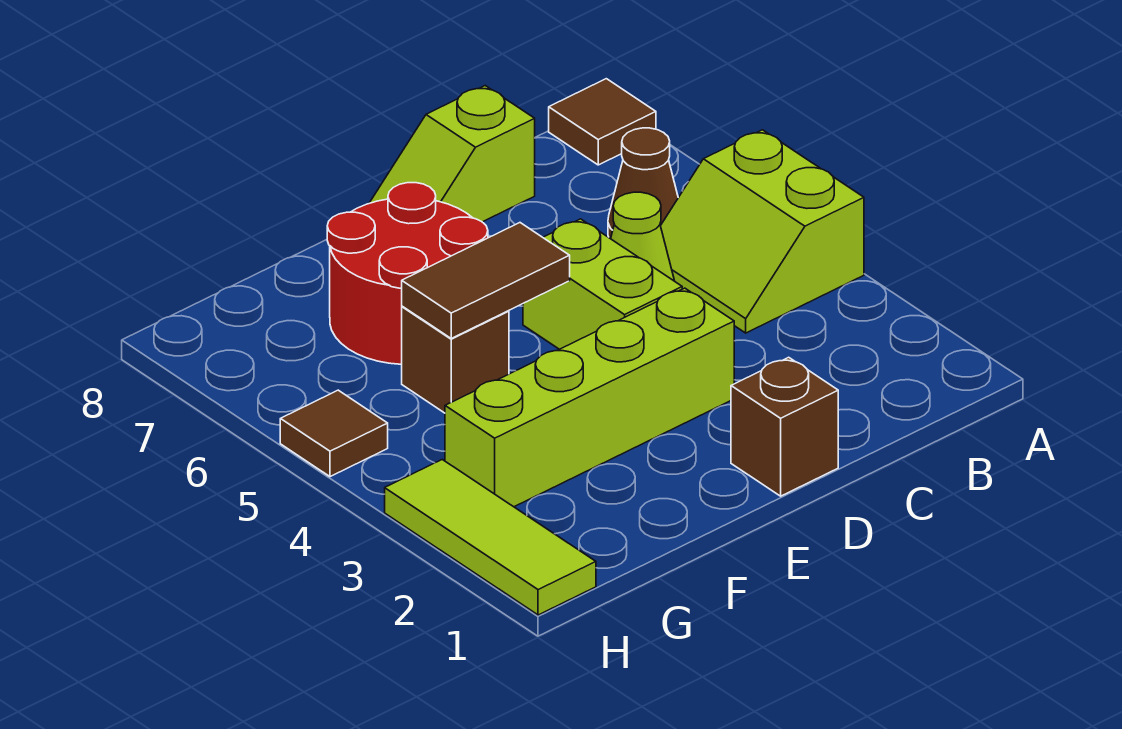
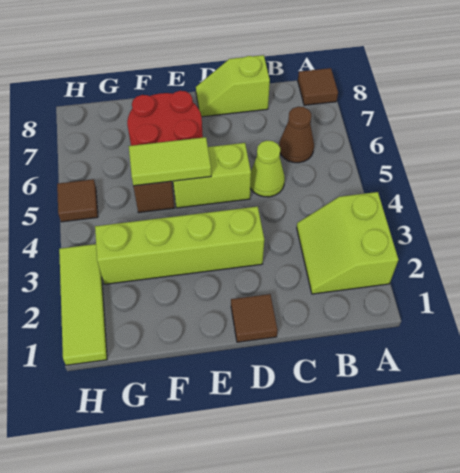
lime 2x2 slope [661,130,864,333] -> lime 2x2 slope moved to [297,192,398,294]
brown 1x1 brick [731,357,838,496] -> brown 1x1 tile [231,294,278,342]
lime 1x2 brick [523,219,682,349] -> lime 1x2 brick turned to [173,143,251,208]
brown 1x2 tile [402,223,570,338] -> lime 1x2 tile [129,137,211,186]

